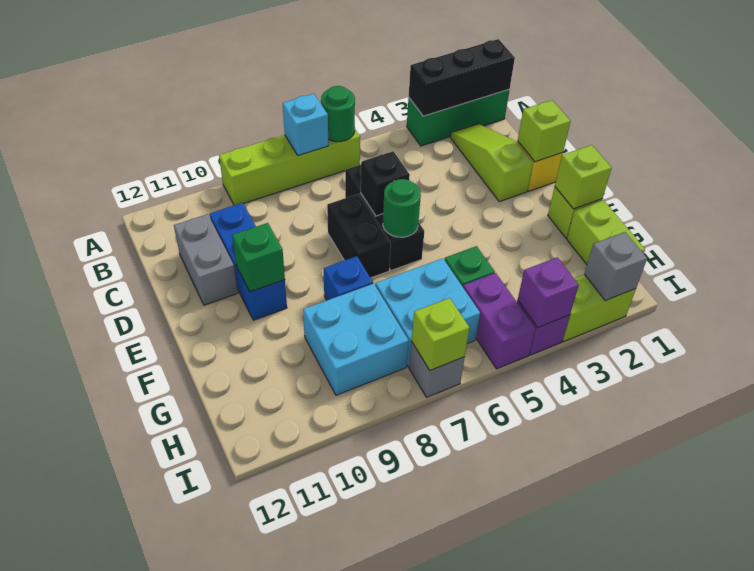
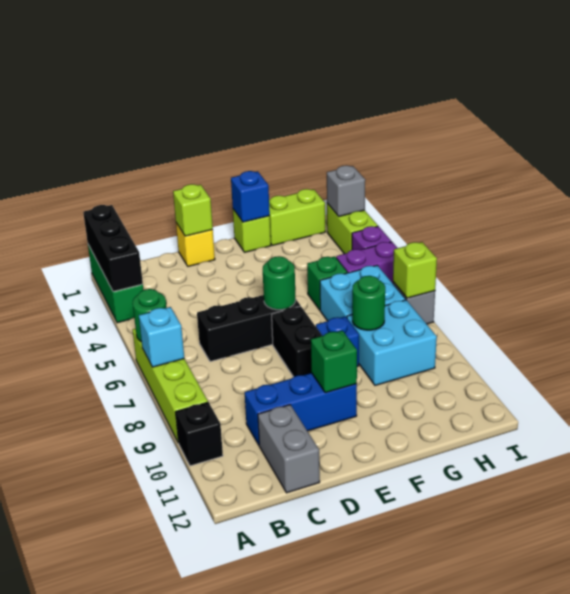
lime 1x3 slope [451,124,533,202] -> none
grey 1x2 brick [174,214,238,305] -> grey 1x2 brick turned to [258,405,320,493]
black 1x1 brick [361,151,410,216] -> black 1x1 brick moved to [175,402,223,466]
black 1x2 brick [327,194,391,278] -> black 1x2 brick turned to [272,306,322,377]
lime 1x1 brick [555,145,611,209] -> blue 1x1 brick [231,171,270,222]
none -> green 1x1 round brick [352,276,385,330]
purple 1x1 brick [518,257,579,328] -> none

